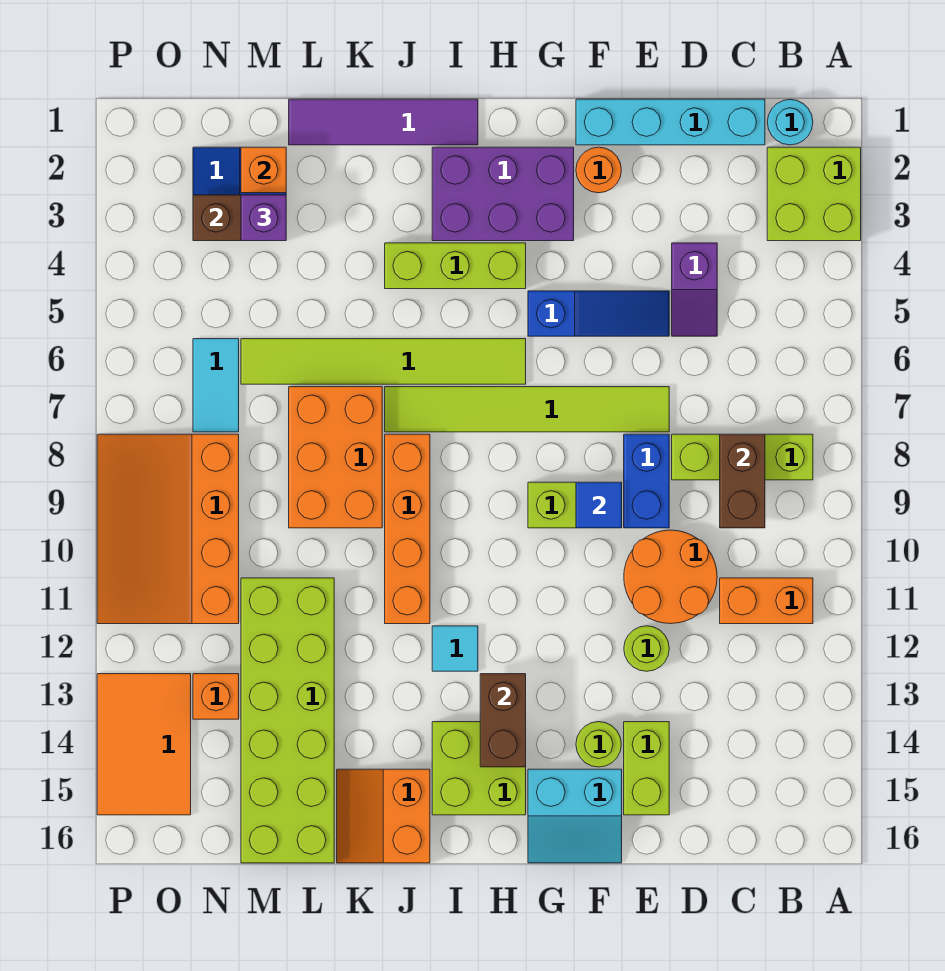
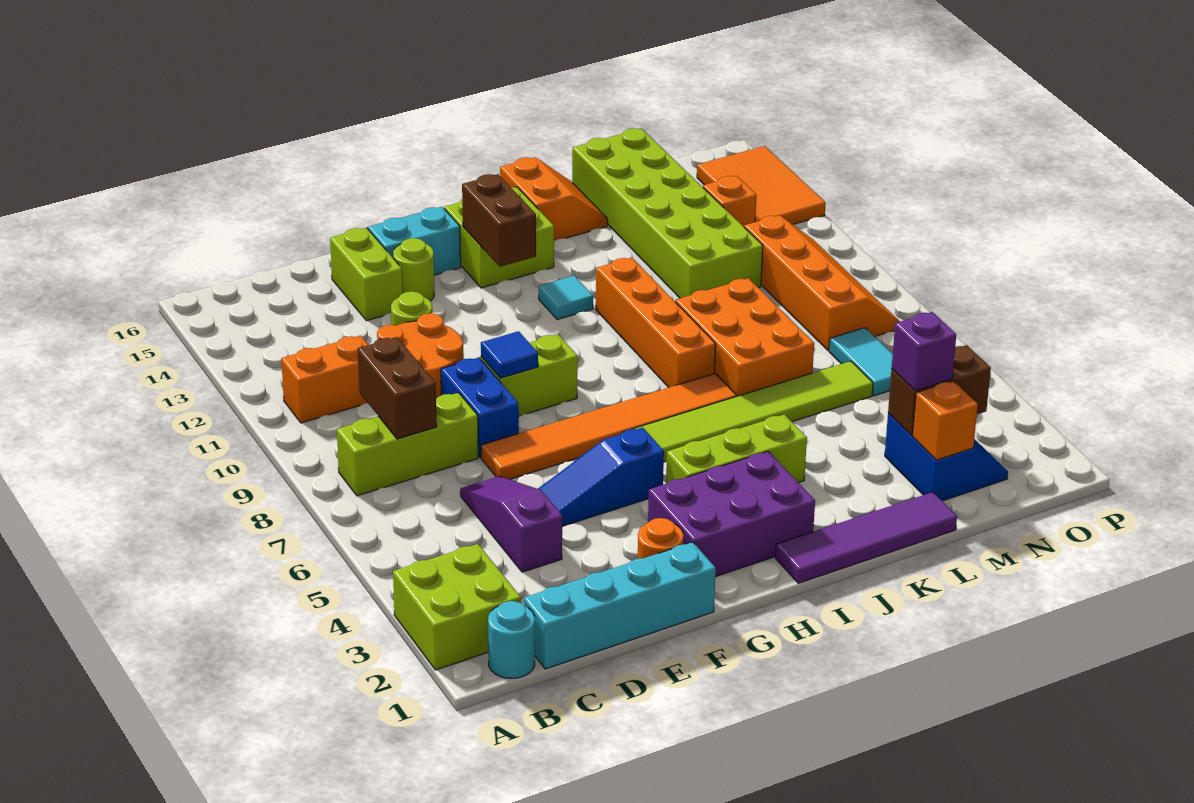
purple 1x2 slope [672,243,717,336] -> purple 1x3 slope [460,476,562,572]
lime 1x6 tile [385,387,669,432] -> orange 1x6 tile [481,373,736,480]
orange 3x4 slope [97,434,239,624] -> orange 2x4 slope [744,215,900,351]

